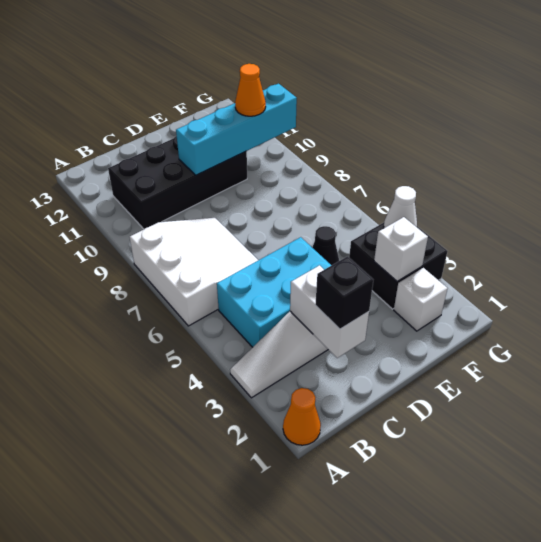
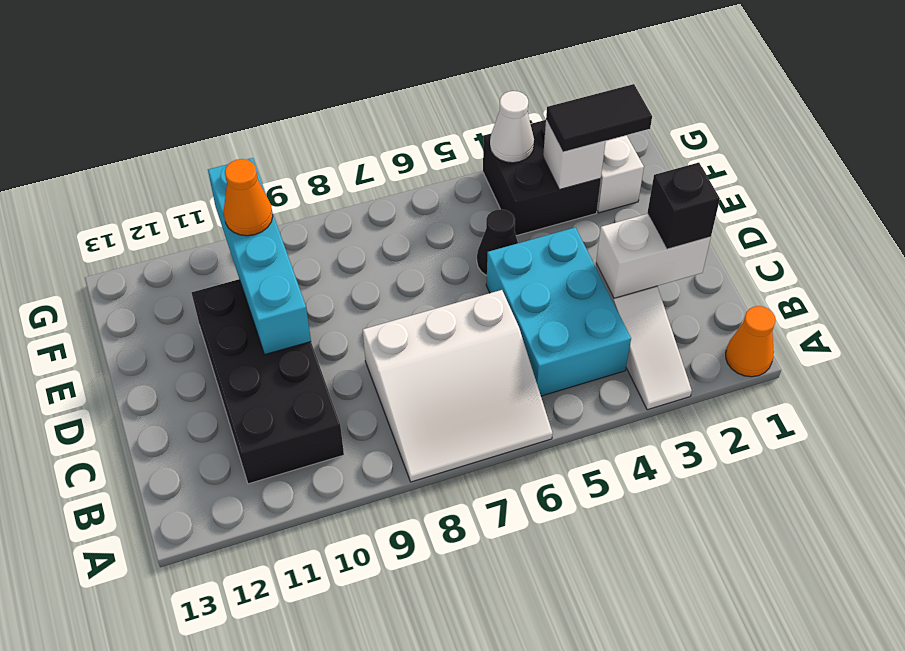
white 3x3 slope [130,218,258,326] -> white 3x3 slope turned to [363,290,553,482]
none -> black 1x2 tile [546,84,652,152]

